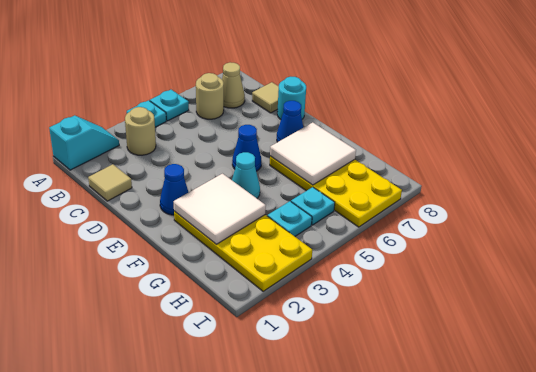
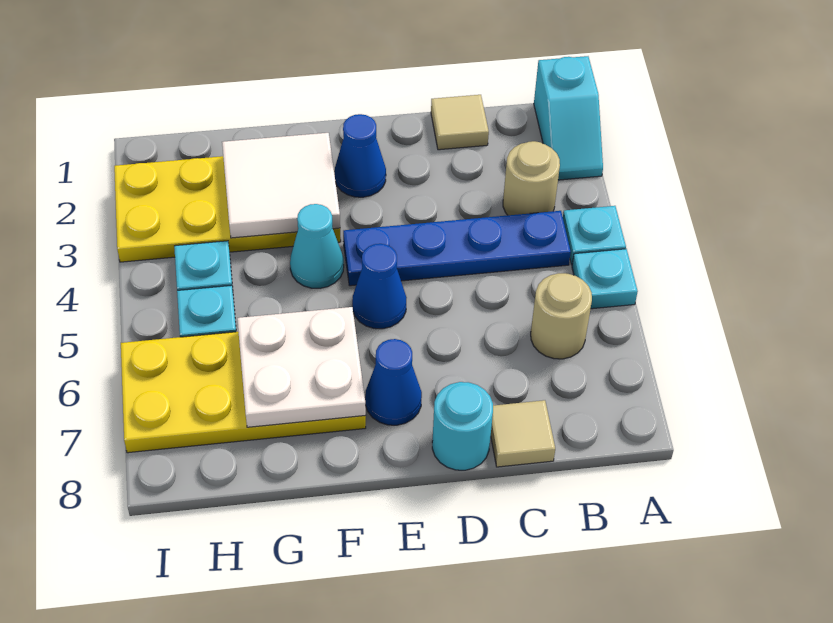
none -> blue 1x4 plate [343,211,571,286]
tan 1x1 cone [222,62,245,108] -> none
white 2x2 tile [270,122,356,185] -> white 2x2 plate [237,307,366,427]

